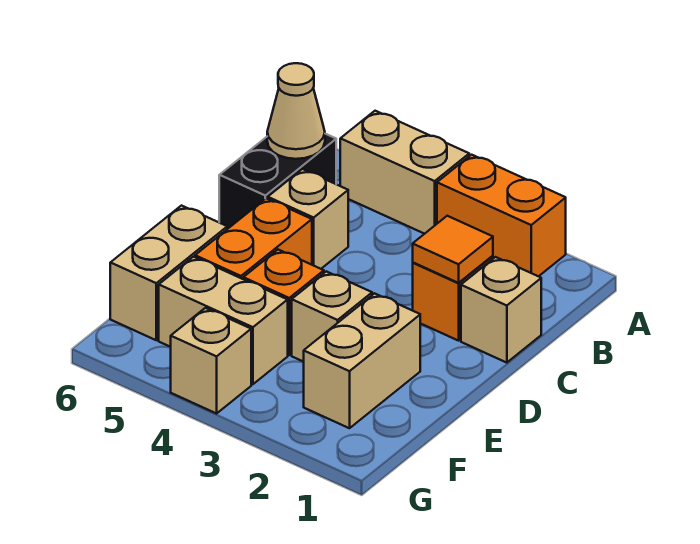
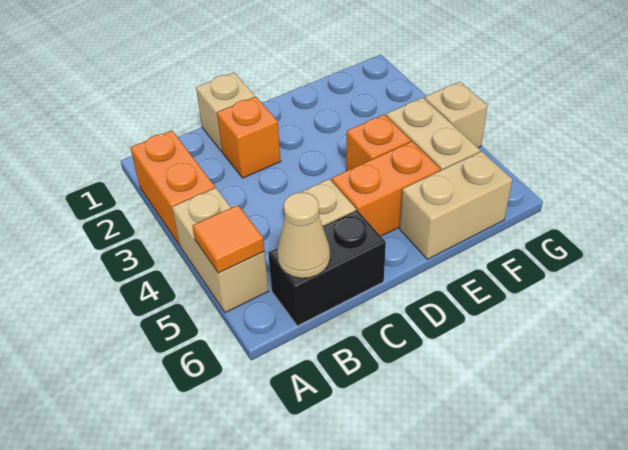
orange 1x1 tile [413,216,493,283] -> orange 1x1 tile moved to [192,205,265,273]
tan 1x2 brick [304,293,420,428] -> none
tan 1x1 brick [292,271,372,362] -> none

